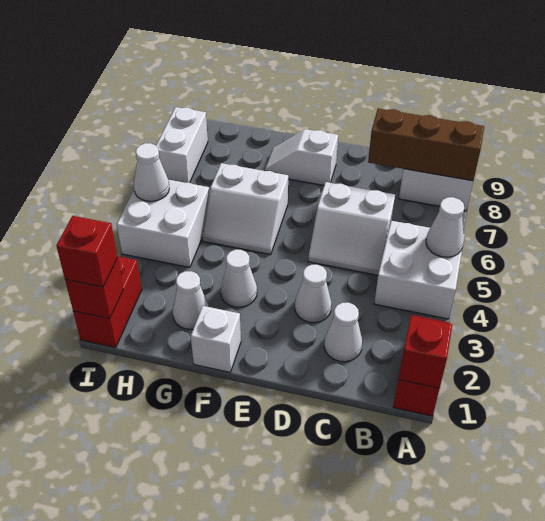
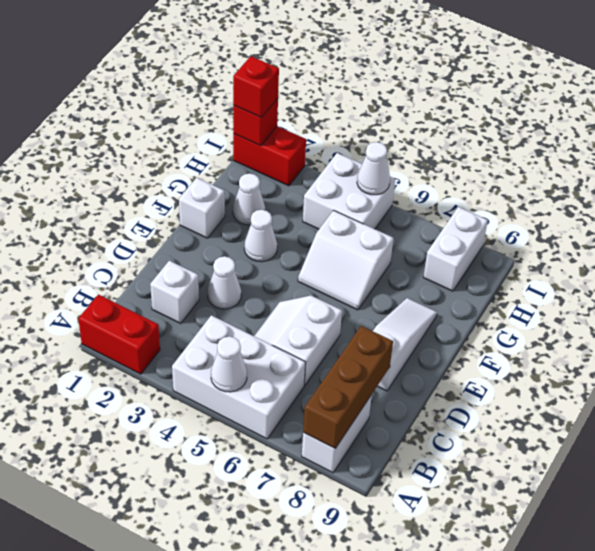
red 1x1 brick [398,316,452,388] -> none
white 2x2 brick [374,221,465,319] -> white 2x3 brick [172,315,306,439]
white 1x1 cone [324,303,362,362] -> white 1x1 brick [150,261,199,323]
white 1x2 slope [265,129,338,185] -> white 1x3 slope [373,298,437,391]
white 2x2 slope [202,163,288,255] -> white 2x2 slope turned to [298,210,393,310]
white 1x2 brick [156,107,208,183] -> white 1x2 brick turned to [423,207,488,291]

